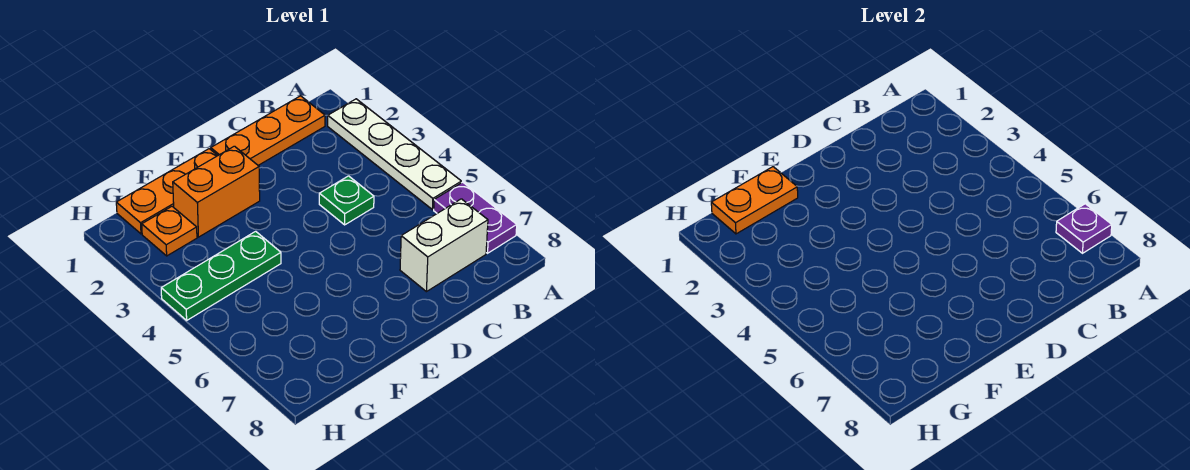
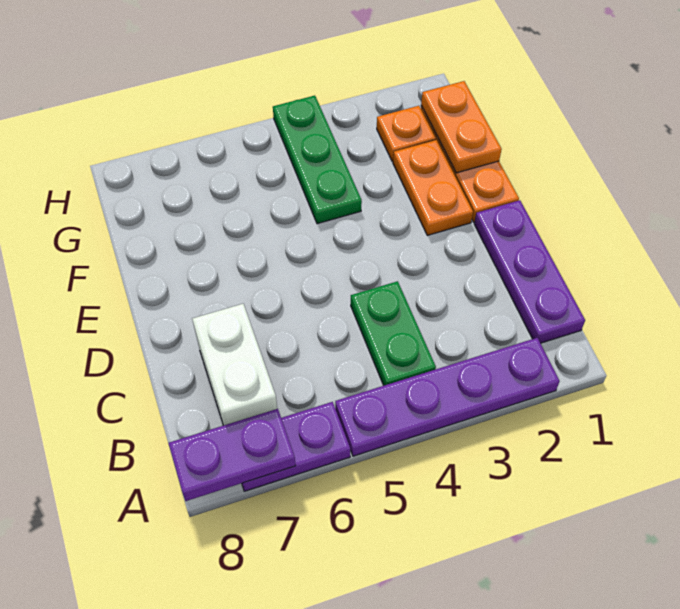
white 1x4 plate [328,99,461,210] -> purple 1x4 plate [335,338,559,456]
purple 1x1 plate [1056,204,1112,253] -> purple 1x2 plate [168,409,296,501]
orange 1x3 plate [211,96,325,165] -> purple 1x3 plate [474,200,585,343]
green 1x1 plate [319,176,374,225] -> green 1x2 plate [351,281,436,386]
orange 1x2 brick [173,146,260,237] -> orange 1x2 plate [393,140,473,235]

